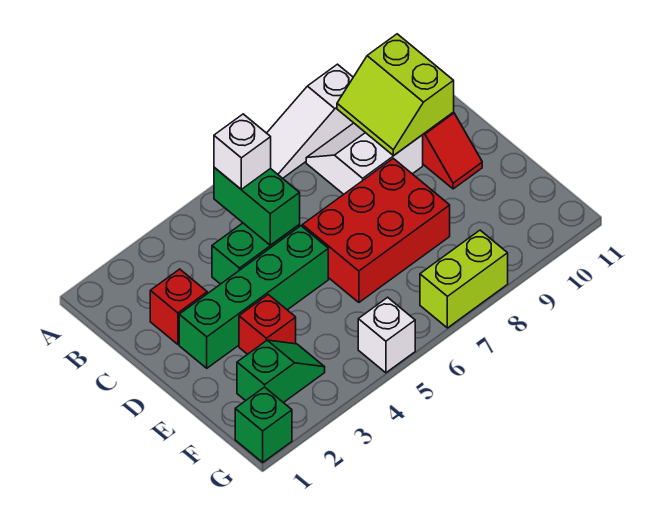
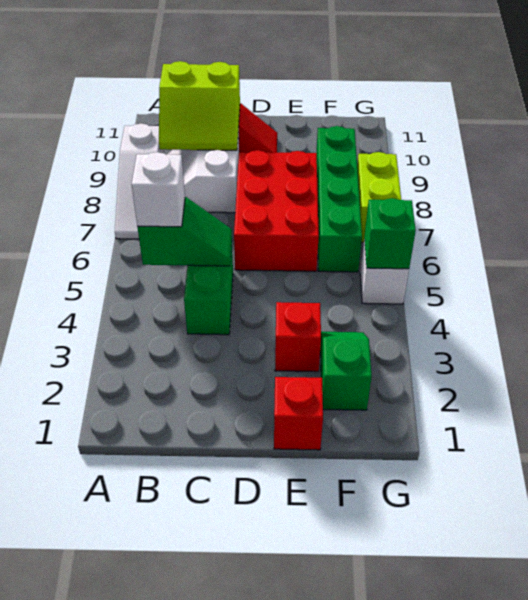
green 1x2 brick [214,167,300,245] -> green 1x2 slope [138,197,232,266]
red 1x1 brick [150,269,207,344] -> red 1x1 brick moved to [274,377,323,450]
green 1x4 brick [179,226,328,368] -> green 1x4 brick moved to [316,126,362,272]
green 1x1 brick [235,387,292,462] -> green 1x1 brick moved to [364,198,416,269]

